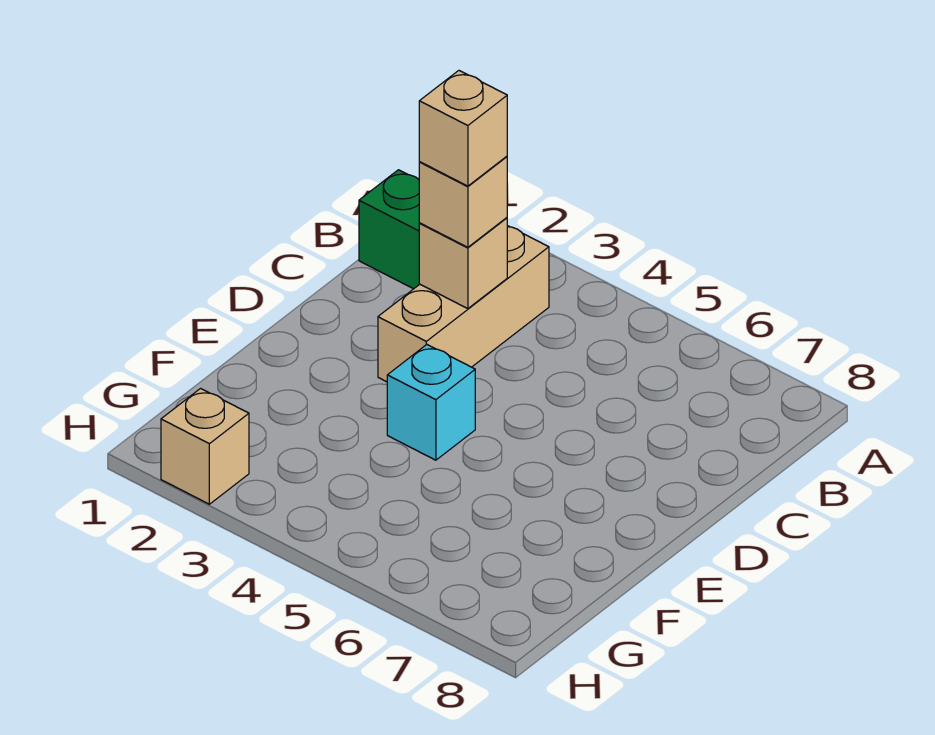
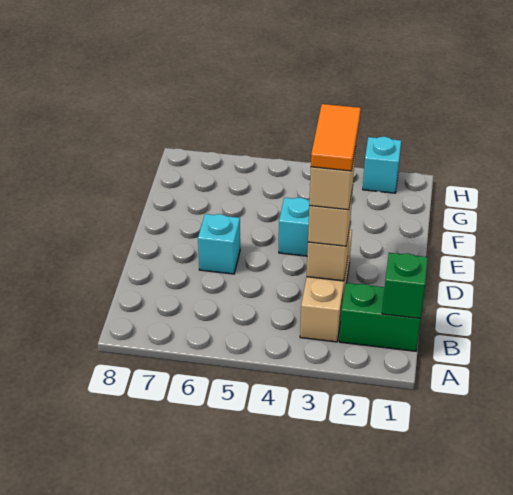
none -> green 1x1 brick [382,253,428,319]
none -> orange 1x2 tile [311,104,361,171]
none -> cyan 1x1 brick [198,214,240,274]
tan 1x1 brick [161,389,249,504] -> cyan 1x1 brick [363,137,401,193]

